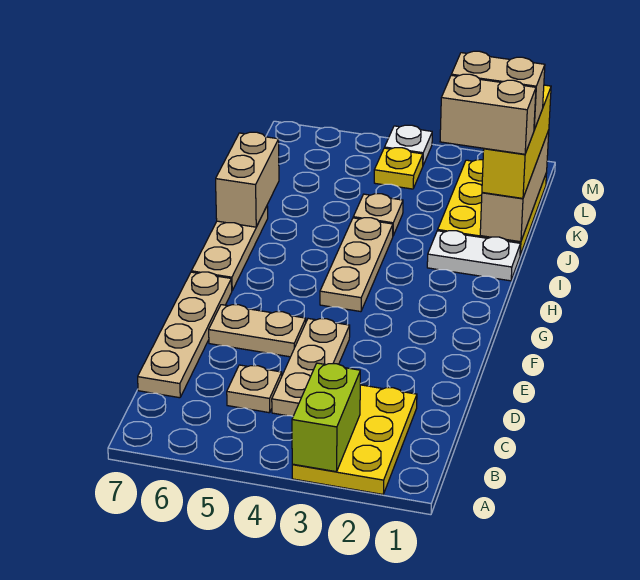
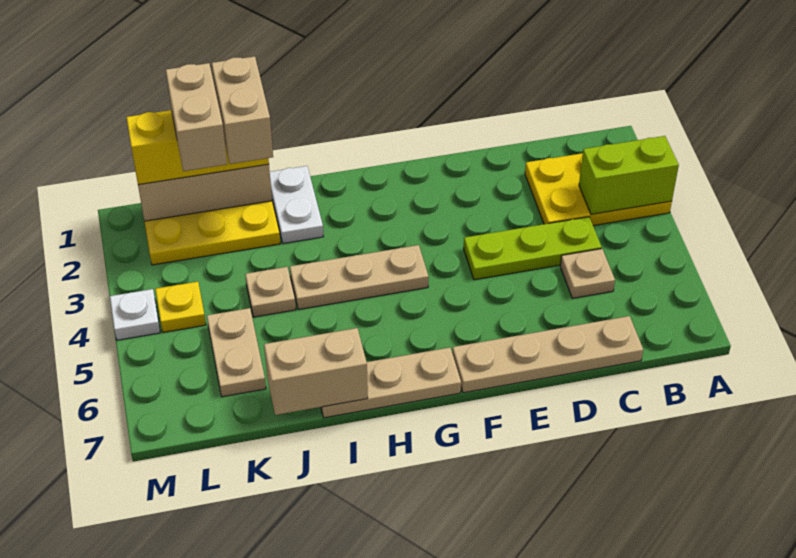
tan 1x3 plate [272,319,350,416] -> lime 1x3 plate [464,217,602,280]
tan 1x2 plate [209,305,306,357] -> tan 1x2 plate moved to [207,308,266,397]

